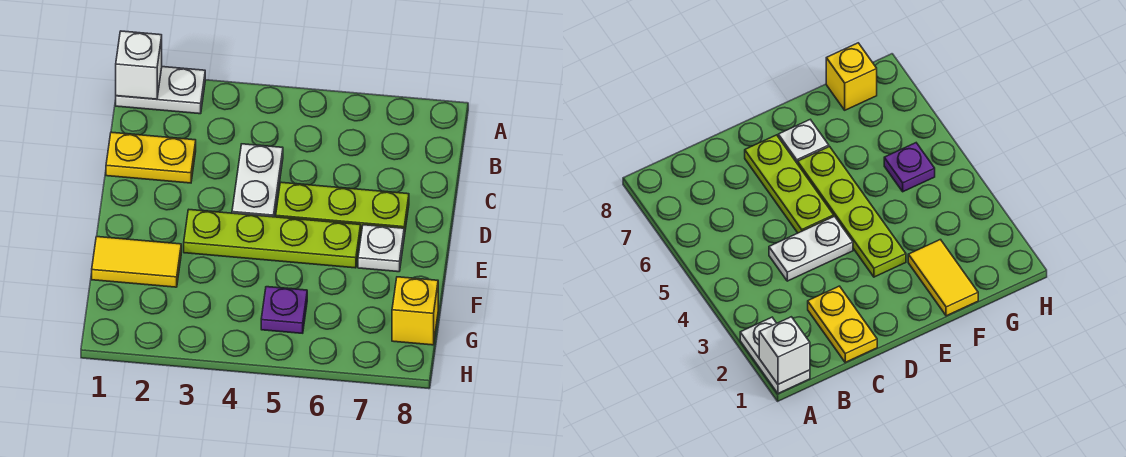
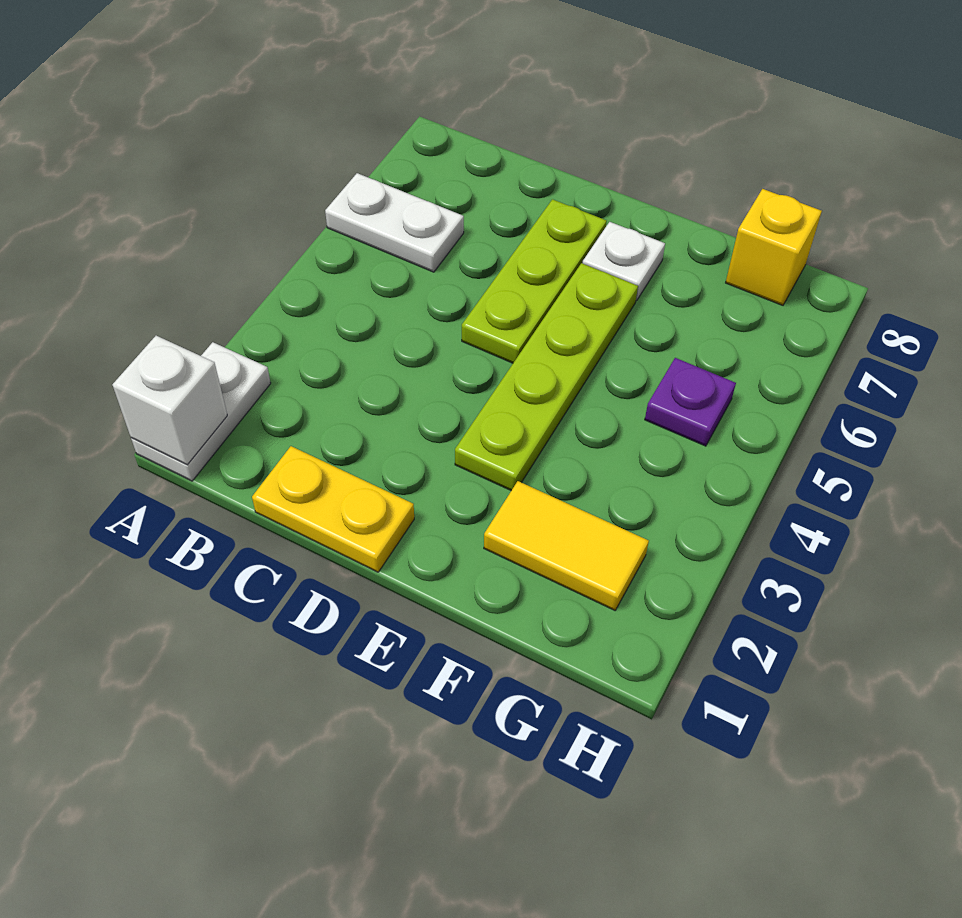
yellow 1x2 plate [106,132,196,183] -> yellow 1x2 plate turned to [252,446,414,572]
white 1x2 plate [232,144,283,217] -> white 1x2 plate moved to [325,173,464,272]
yellow 1x2 tile [92,237,181,287] -> yellow 1x2 tile turned to [484,481,649,610]

